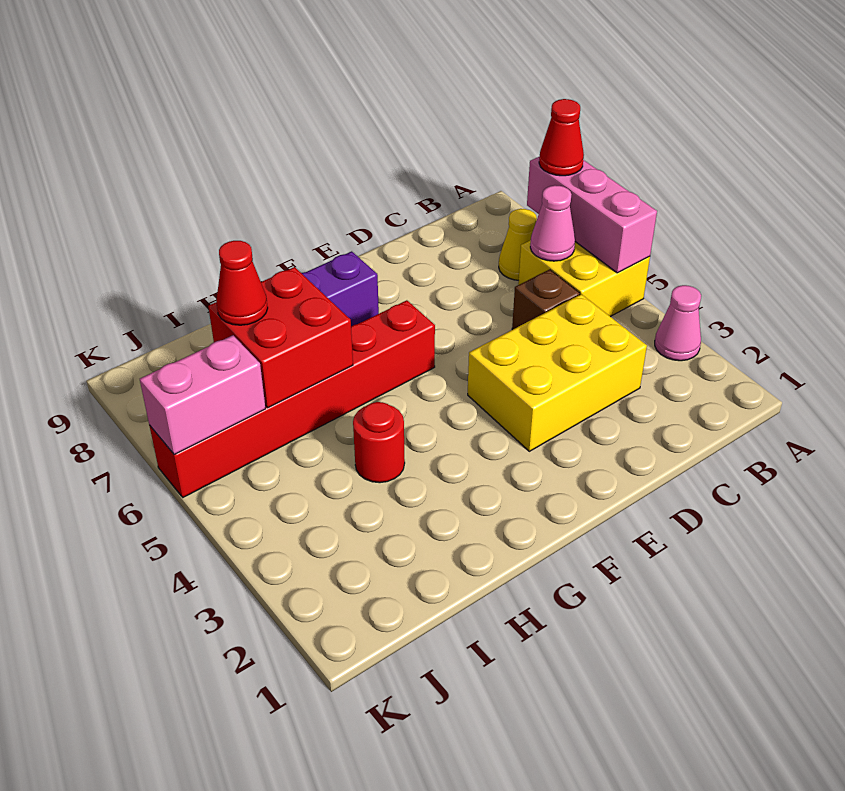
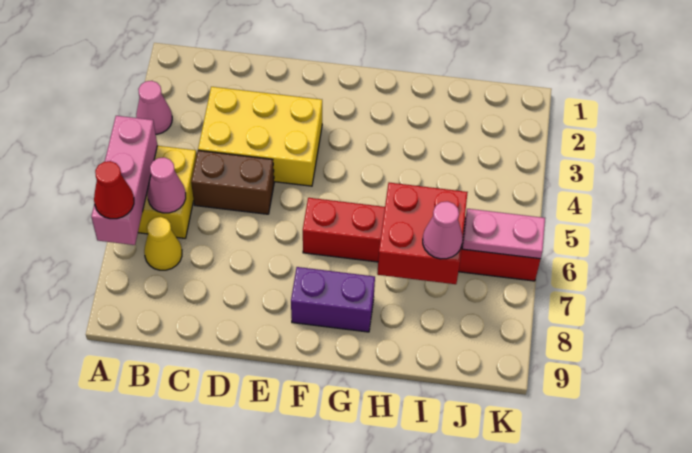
brown 1x1 brick [512,270,580,330] -> brown 1x2 brick [191,151,274,214]
red 1x1 round brick [353,402,405,483] -> none
red 1x1 cone [216,241,268,325] -> pink 1x1 cone [423,201,463,259]
pink 1x2 brick [140,335,266,455] -> pink 1x2 plate [462,209,545,259]

